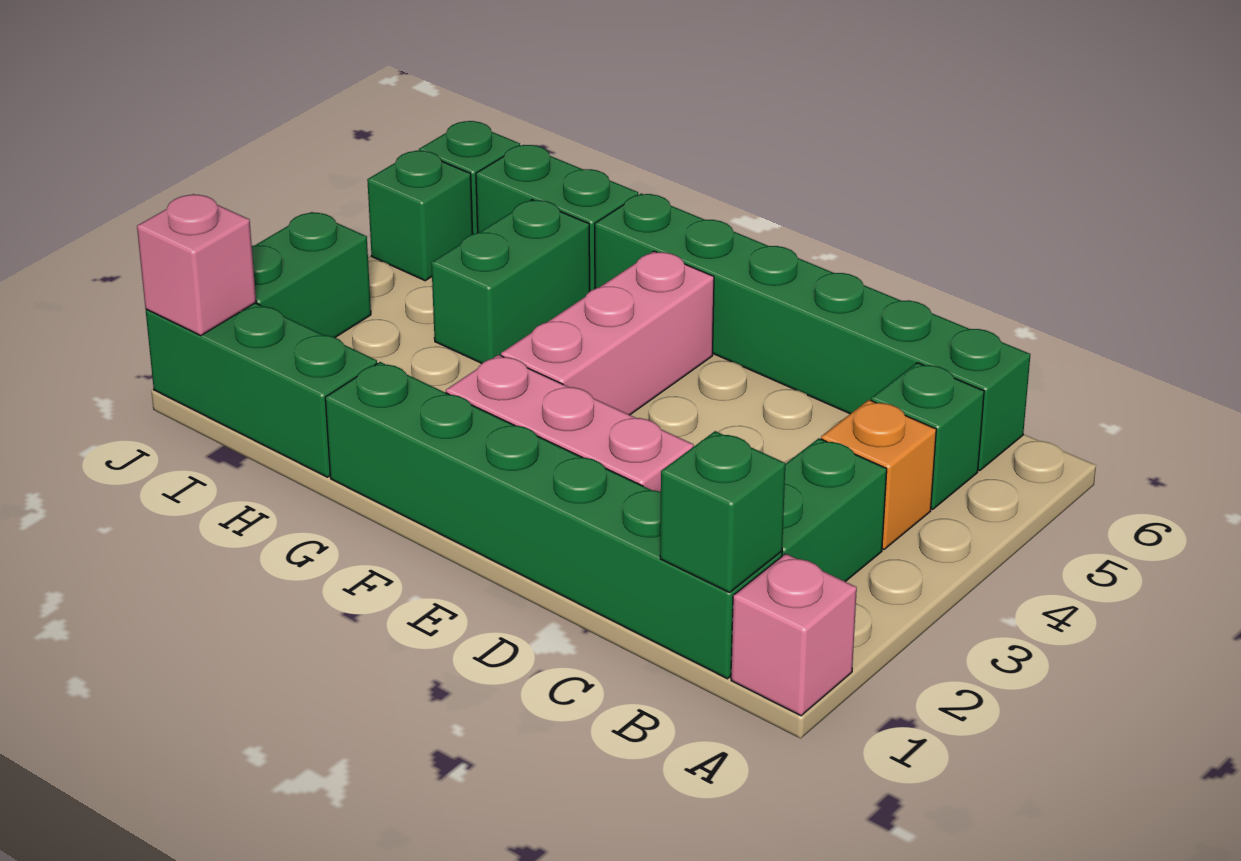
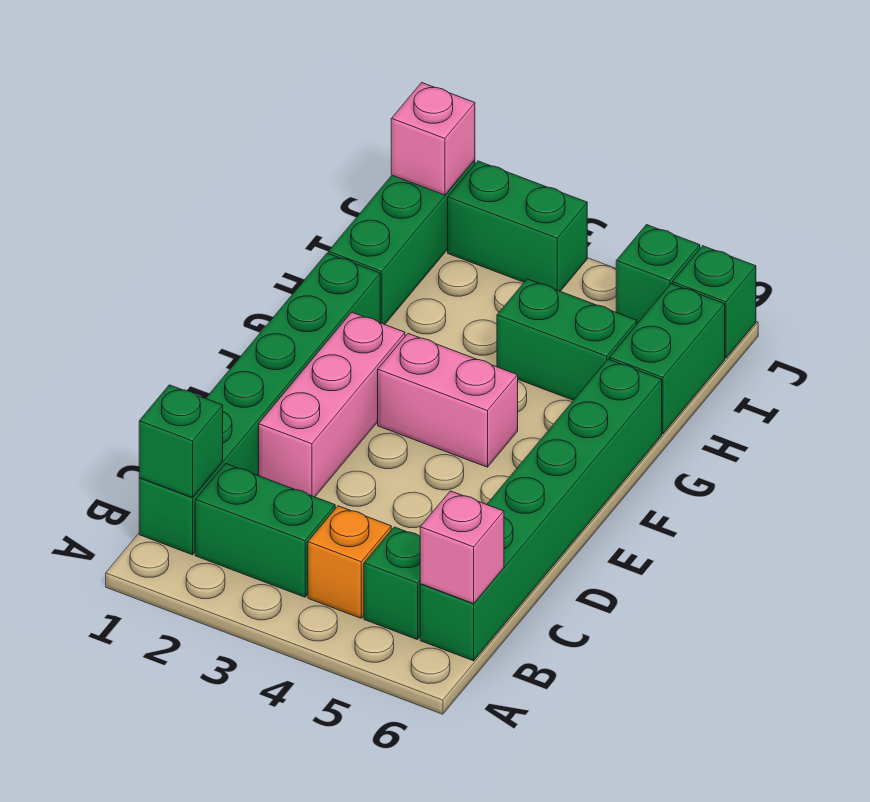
pink 1x1 brick [731,554,857,716] -> pink 1x1 brick moved to [420,491,504,603]
pink 1x3 brick [501,251,714,415] -> pink 1x2 brick [378,334,518,467]

